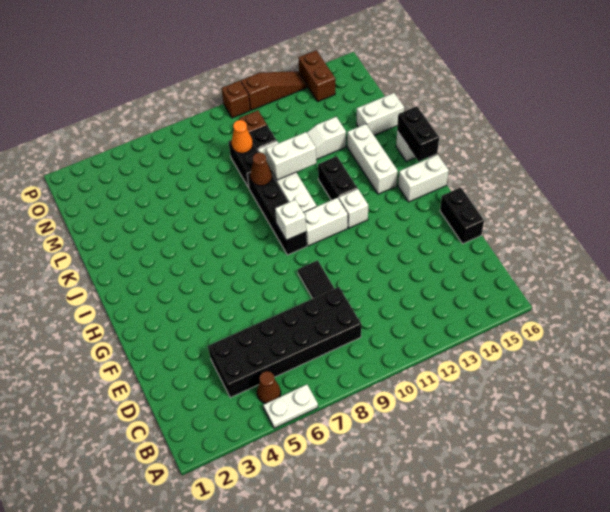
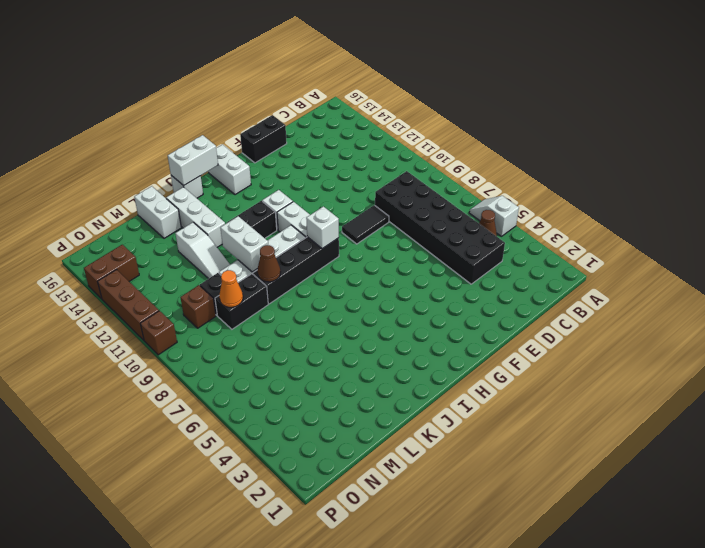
white 1x2 plate [263,385,318,428] -> white 1x2 slope [469,196,519,236]
white 1x3 brick [347,124,398,194] -> white 1x3 brick turned to [166,187,225,247]
black 1x2 brick [397,106,439,161] -> white 1x2 brick [168,135,218,186]
brown 1x3 slope [241,71,307,110] -> brown 1x3 brick [98,270,159,340]

